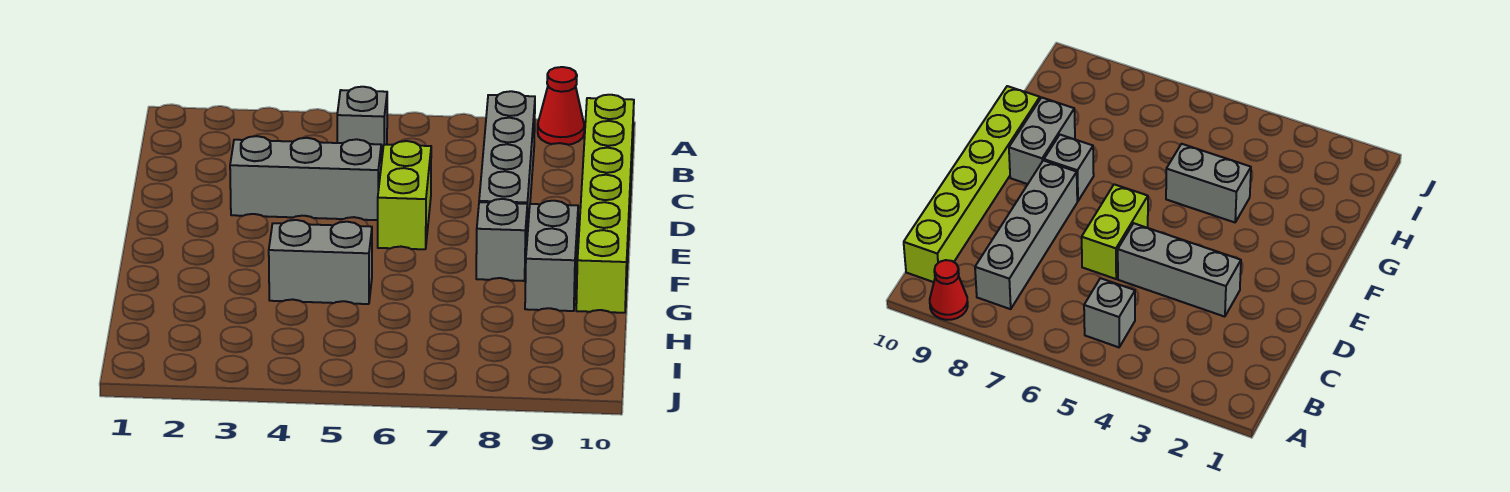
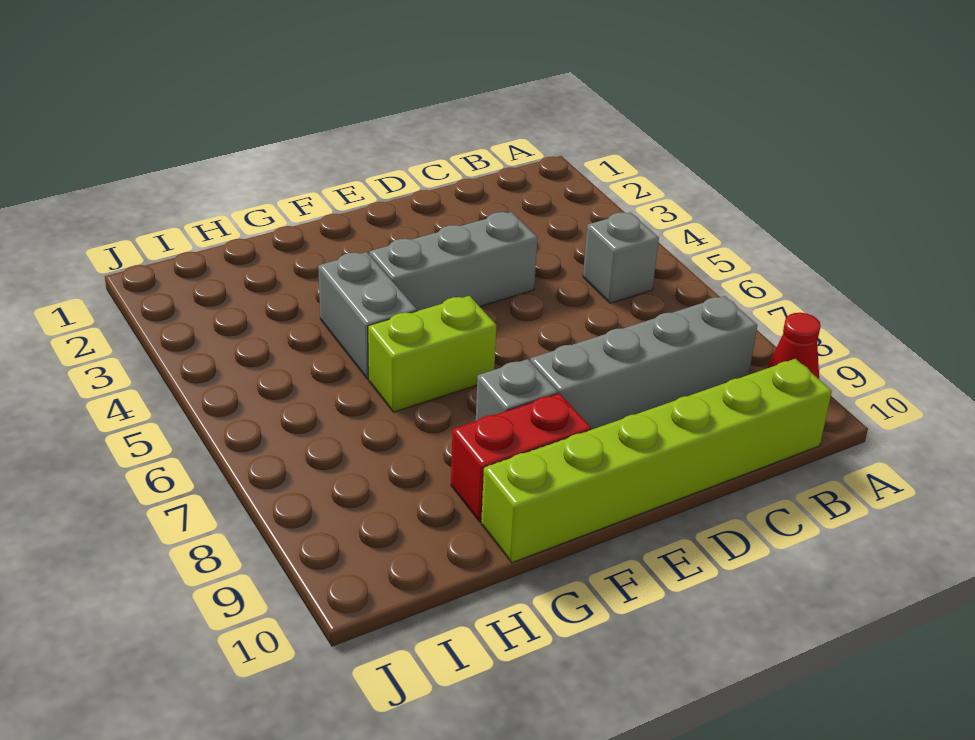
grey 1x3 brick [230,136,381,220] -> grey 1x3 brick turned to [369,212,538,311]
lime 1x2 brick [378,141,431,249] -> lime 1x2 brick moved to [368,296,497,412]
grey 1x2 brick [525,201,578,311] -> red 1x2 brick [451,393,591,522]

